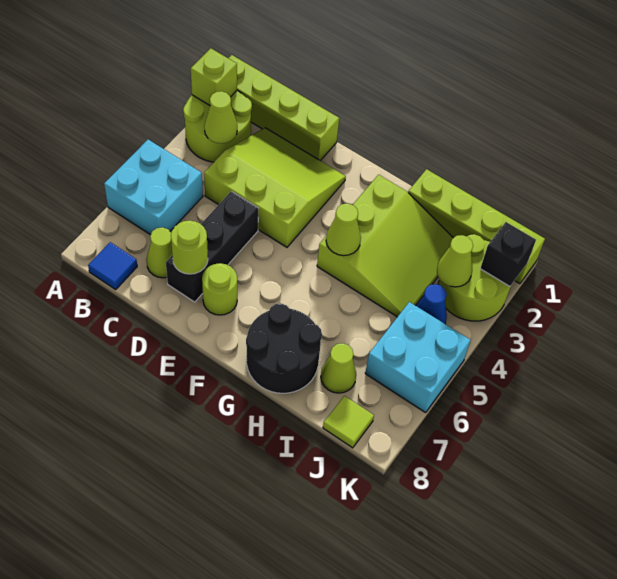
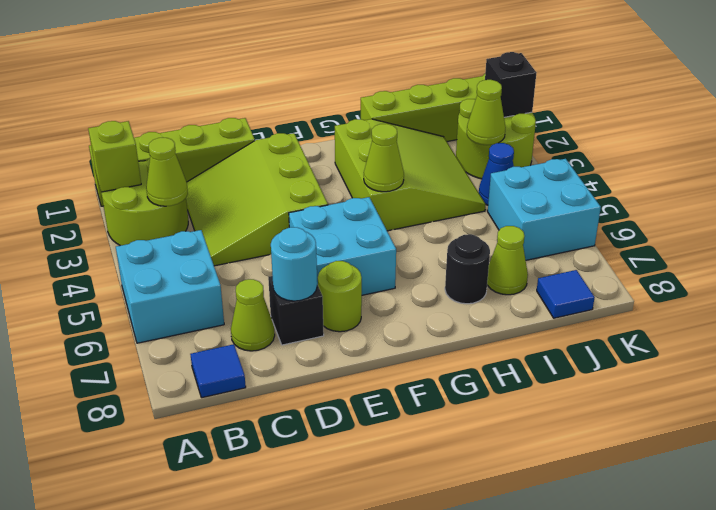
lime 3x3 slope [204,128,346,247] -> lime 3x3 slope turned to [186,133,328,266]
black 1x3 brick [166,191,258,302] -> black 1x1 brick [268,276,324,345]
lime 1x1 round brick [171,220,208,274] -> cyan 1x1 round brick [271,227,317,301]
none -> cyan 2x2 brick [289,197,396,295]
black 2x2 round brick [246,303,322,393] -> black 1x1 round brick [445,234,490,304]
lime 1x1 tile [323,396,374,448] -> blue 1x1 tile [537,270,595,318]

